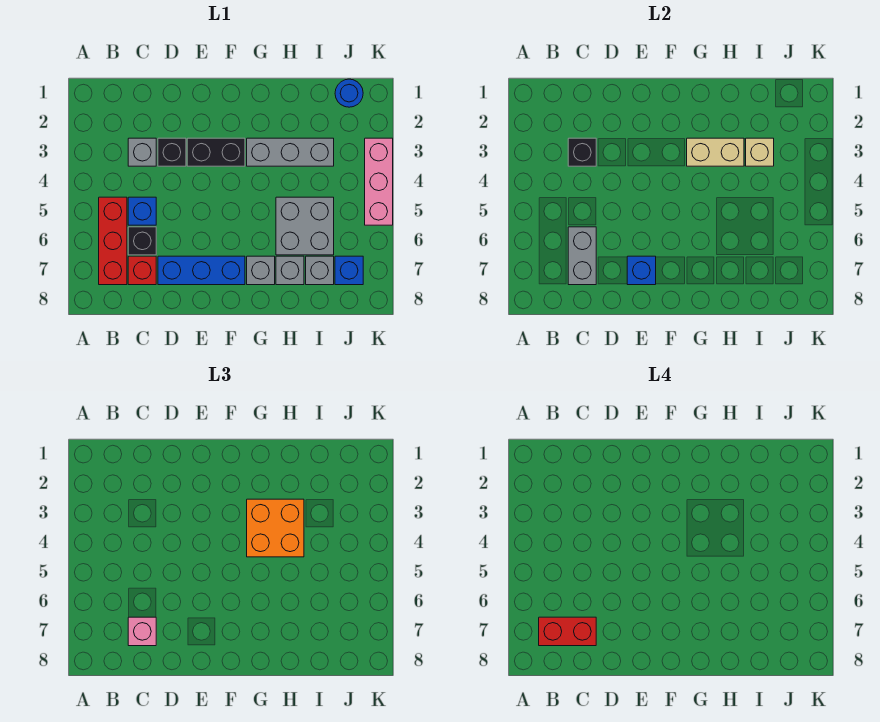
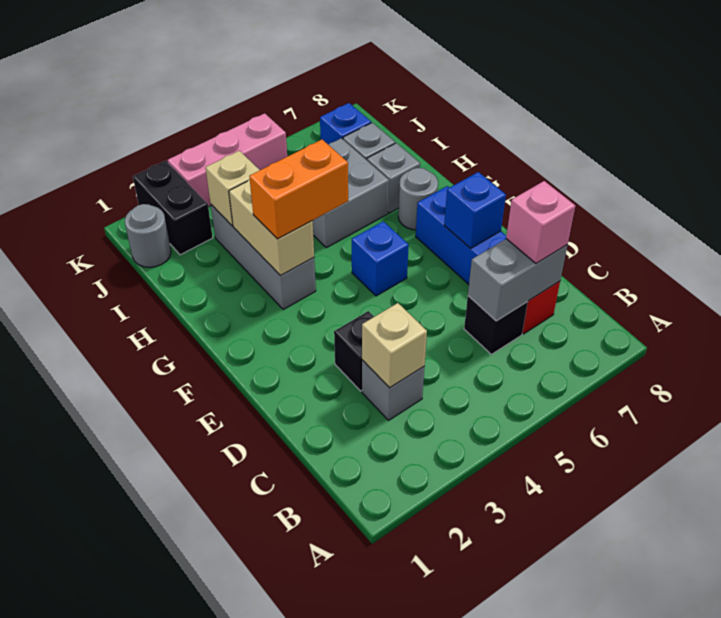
red 1x3 brick [99,197,127,285] -> none
red 1x2 brick [539,617,596,646] -> none
black 1x1 brick [568,138,596,166] -> tan 1x1 brick [362,303,427,388]
blue 1x1 brick [128,197,156,225] -> blue 1x1 brick moved to [352,221,409,296]
black 1x2 brick [187,138,245,166] -> black 1x2 brick moved to [133,161,213,255]
orange 2x2 brick [247,499,304,557] -> orange 1x2 brick [249,140,348,239]
grey 1x1 brick [247,256,275,285] -> grey 1x1 round brick [398,168,438,230]
blue 1x1 round brick [335,79,363,107] -> grey 1x1 round brick [125,204,171,267]

